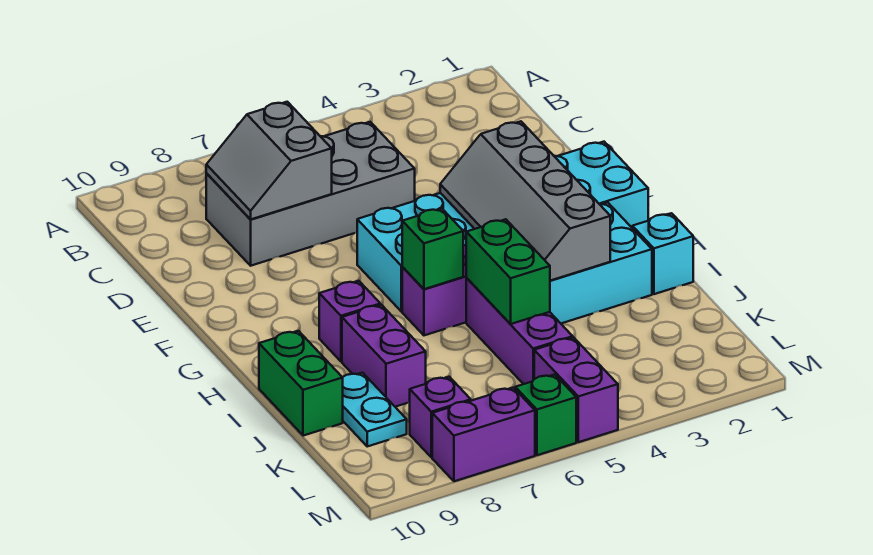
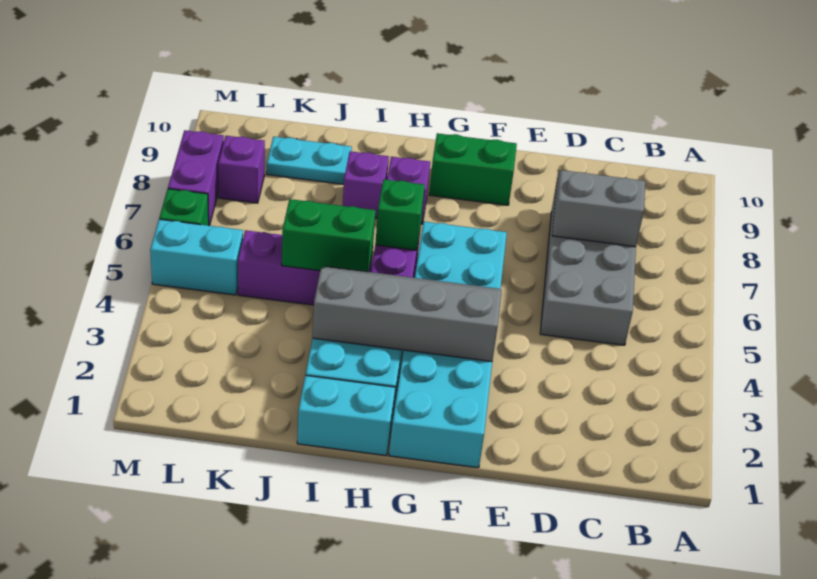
cyan 1x1 brick [632,213,693,294] -> cyan 1x2 brick [297,375,395,456]
purple 1x2 brick [342,305,426,407] -> purple 1x1 brick [343,151,389,218]
green 1x2 brick [259,331,343,436] -> green 1x2 brick moved to [429,133,517,205]
purple 1x2 brick [534,337,618,442] -> cyan 1x2 brick [150,219,243,295]

